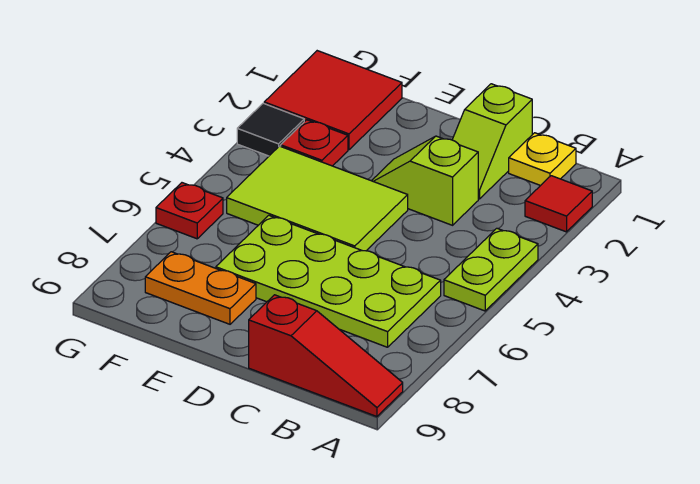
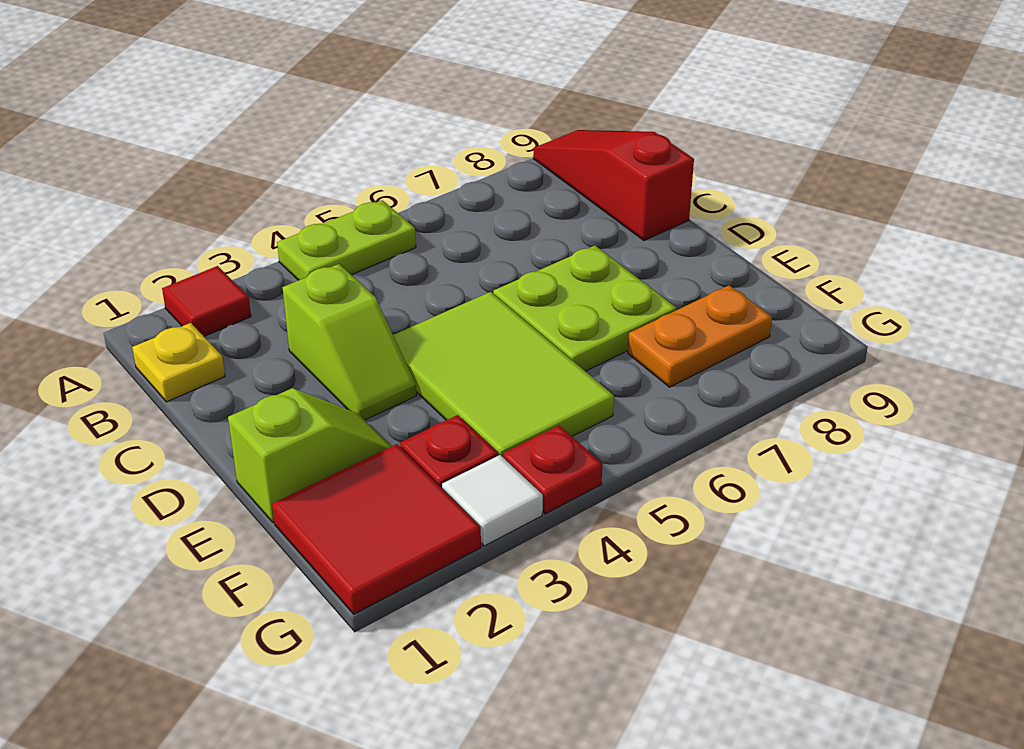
lime 2x4 plate [216,215,441,347] -> lime 2x2 plate [493,246,676,371]
lime 1x2 slope [452,84,532,199] -> lime 1x2 slope moved to [228,388,391,522]
orange 1x2 plate [145,252,256,324] -> orange 1x2 plate turned to [628,285,772,387]
black 1x1 tile [237,103,304,156] -> white 1x1 tile [442,455,543,546]
red 1x1 plate [156,183,223,239] -> red 1x1 plate moved to [503,426,602,514]

